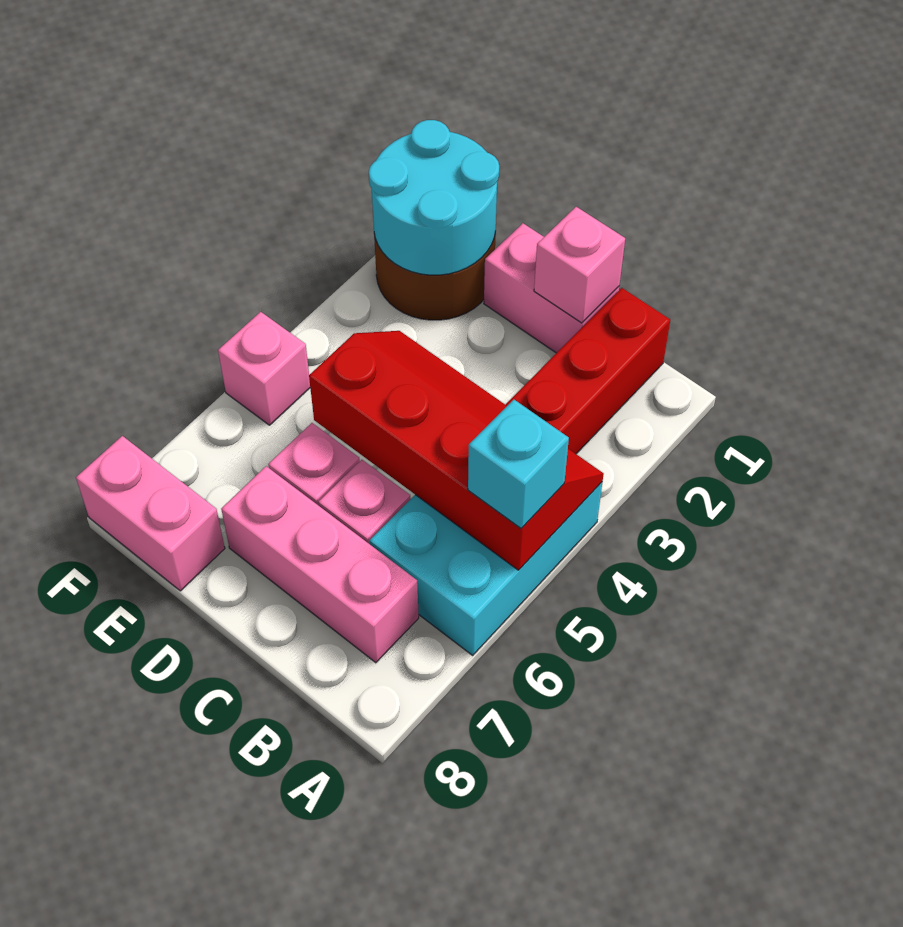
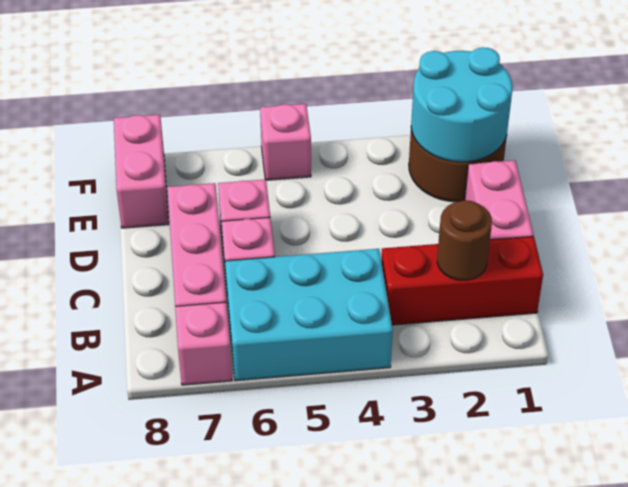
red 2x4 slope [309,331,604,570] -> none
cyan 1x1 brick [468,400,569,528] -> none
none -> brown 1x1 round brick [437,200,492,280]
pink 1x1 brick [534,207,625,323] -> pink 1x1 brick moved to [175,302,232,385]

